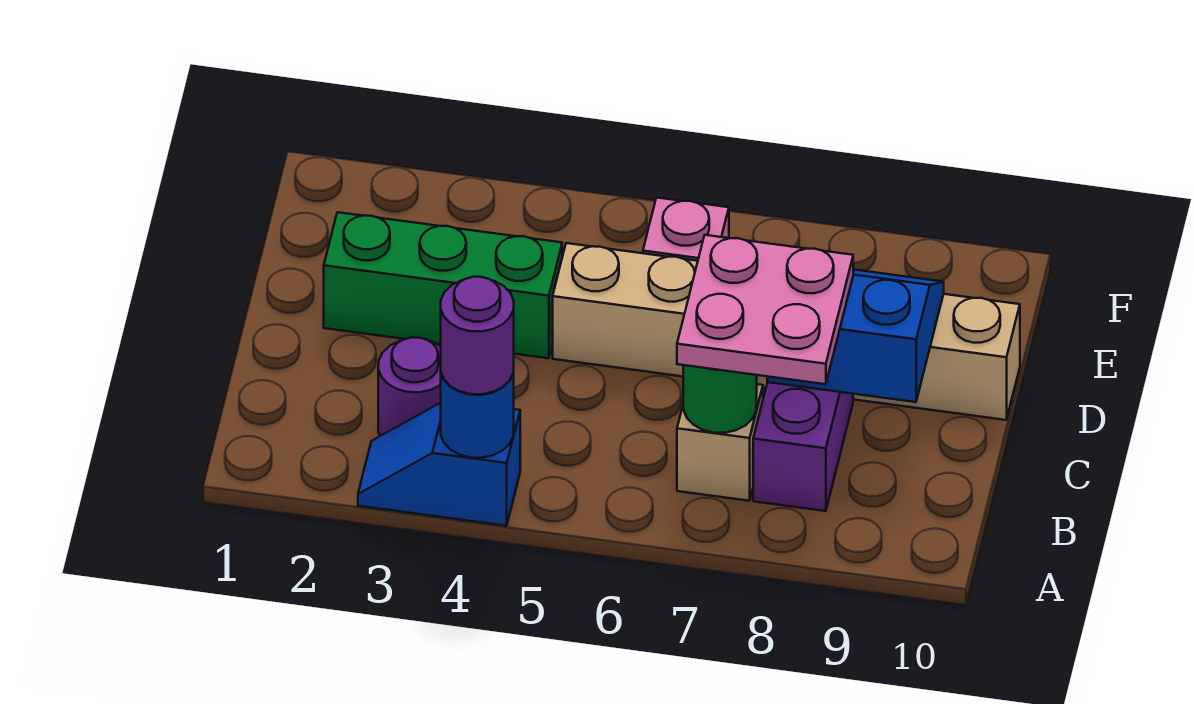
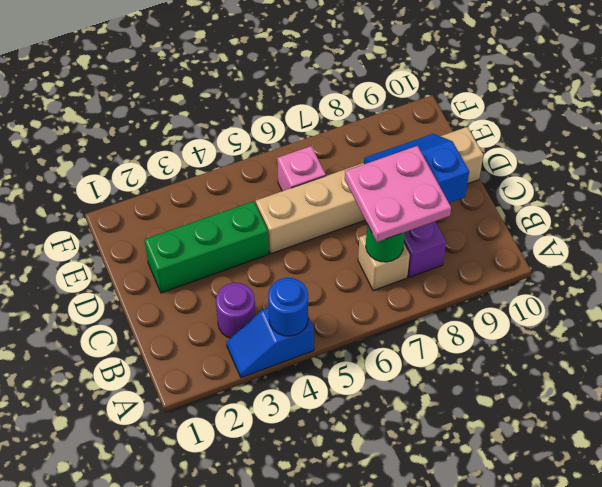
purple 1x1 round brick [441,277,514,394] -> none

